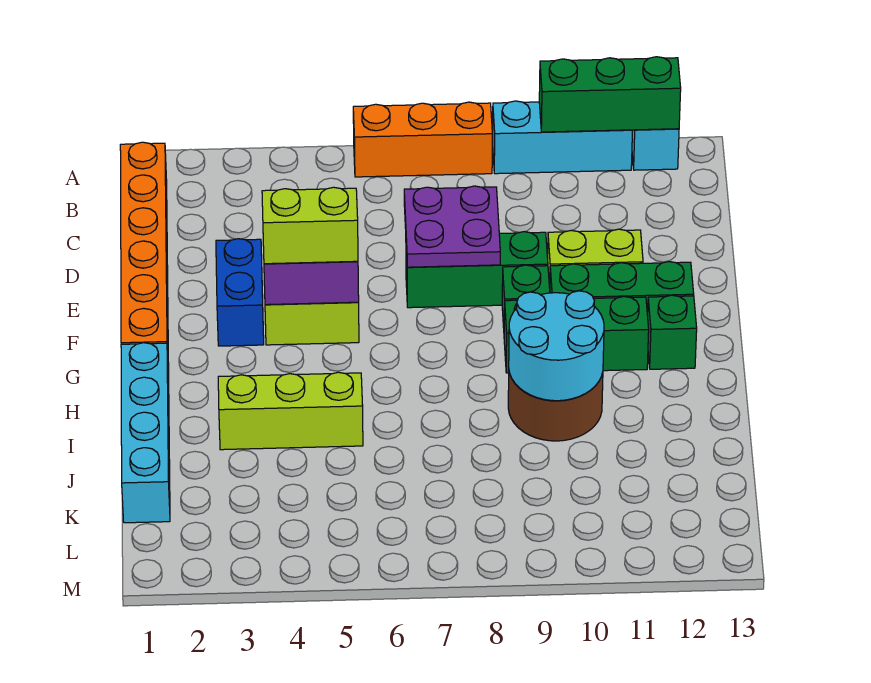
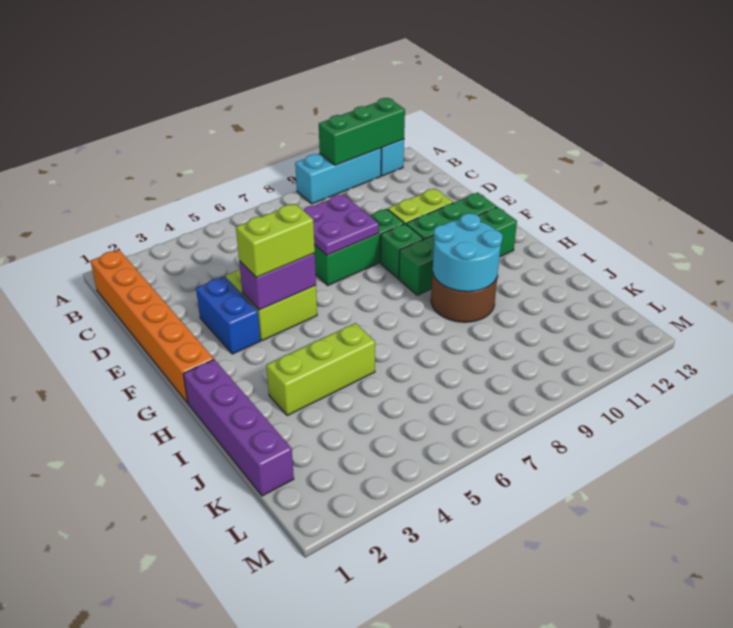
orange 1x3 brick [353,102,492,177] -> none
cyan 1x4 brick [121,343,170,523] -> purple 1x4 brick [183,359,294,496]

